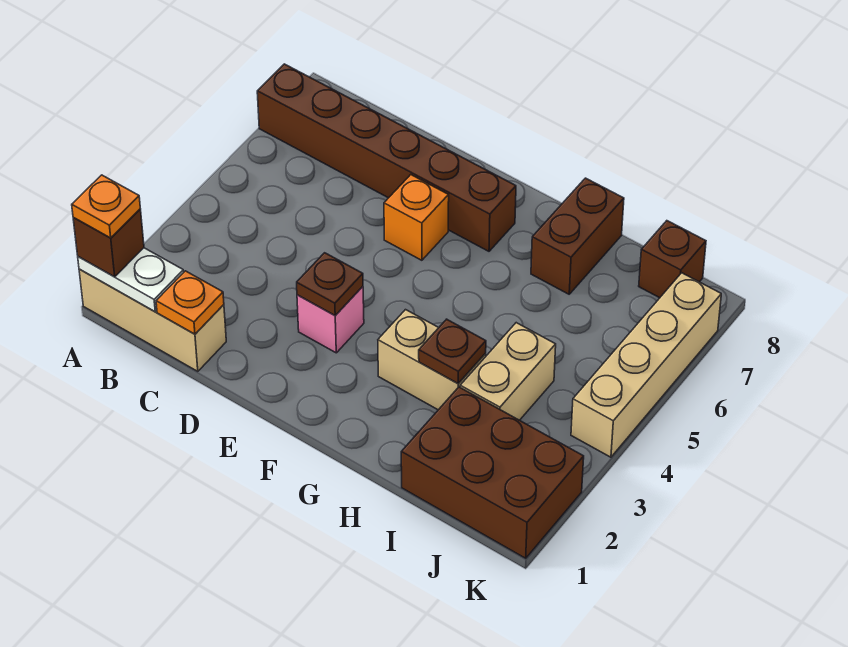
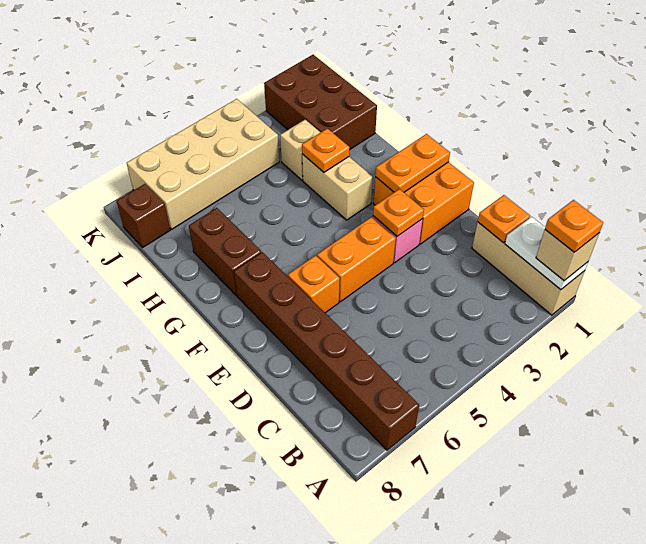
brown 1x1 brick [73,209,144,277] -> tan 1x1 brick [536,230,599,281]
none -> orange 2x2 brick [374,162,474,244]
brown 1x1 plate [297,253,363,315] -> orange 1x1 plate [373,189,424,236]
none -> orange 1x2 brick [317,217,396,302]
none -> orange 1x2 plate [375,134,450,192]
brown 1x1 plate [419,319,486,383] -> orange 1x1 plate [302,129,350,172]
brown 1x2 brick [531,178,624,294] -> brown 1x2 brick turned to [189,208,261,295]
tan 1x2 brick [460,323,556,420] -> tan 1x1 brick [280,120,321,180]
tan 1x4 brick [571,273,721,457] -> tan 2x4 brick [127,99,279,229]

